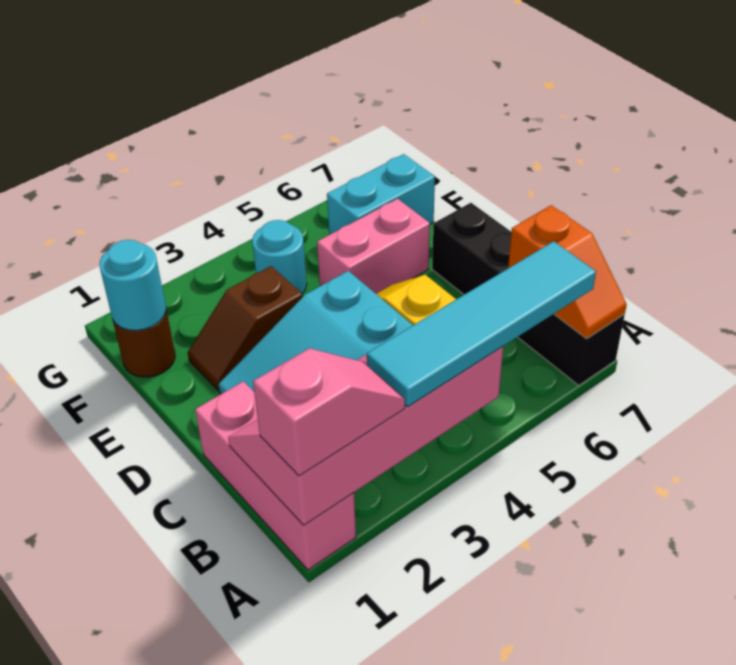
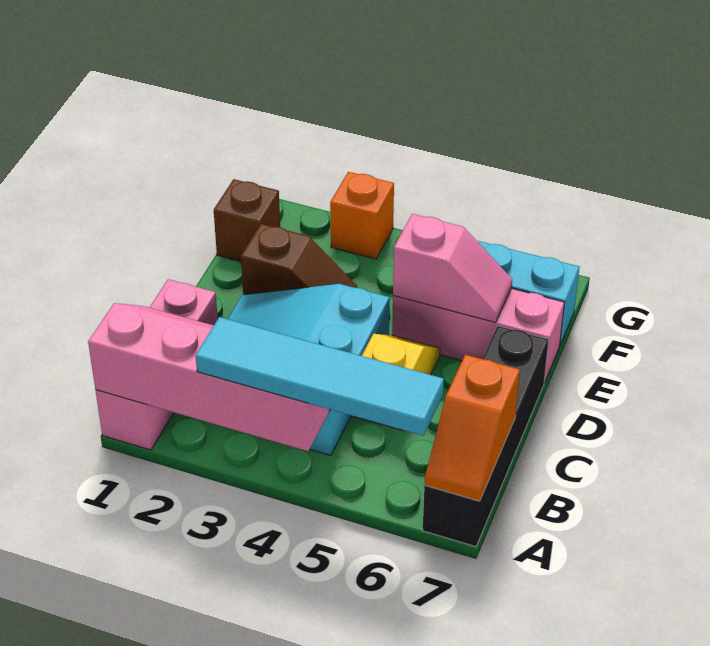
pink 1x2 slope [253,348,405,476] -> pink 1x2 slope moved to [393,214,512,322]
brown 1x2 slope [188,266,303,391] -> brown 1x2 slope turned to [241,224,357,295]
pink 1x2 brick [317,199,430,294] -> pink 1x3 brick [392,288,564,383]
brown 1x1 round brick [113,310,175,377] -> brown 1x1 brick [214,179,280,261]
cyan 1x1 round brick [100,240,166,331] -> none
cyan 1x1 round brick [252,220,307,294] -> none
none -> orange 1x1 brick [330,172,394,259]

